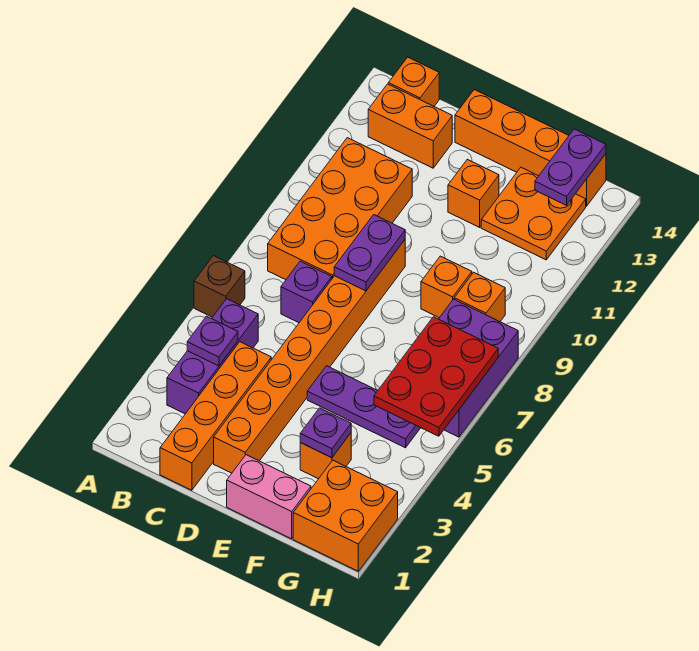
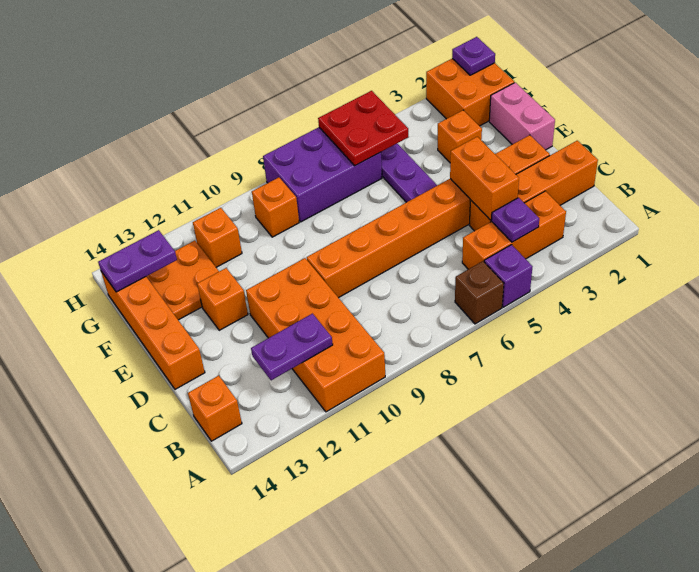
purple 1x3 brick [167,299,258,414] -> orange 1x3 brick [462,191,566,269]
orange 2x4 brick [268,138,412,280] -> orange 2x4 brick turned to [246,258,385,412]
orange 1x2 brick [368,84,452,168] -> orange 1x2 brick moved to [450,137,519,220]
purple 1x1 brick [281,261,332,323] -> purple 1x1 brick moved to [484,245,532,307]
purple 1x2 plate [334,215,405,291] -> purple 1x2 plate moved to [251,314,333,380]
purple 1x1 plate [300,408,351,458] -> purple 1x1 plate moved to [452,37,495,75]
orange 1x1 brick [421,256,472,318] -> orange 1x1 brick moved to [193,208,242,267]
red 2x3 plate [374,317,498,436] -> red 2x2 plate [318,91,408,166]

